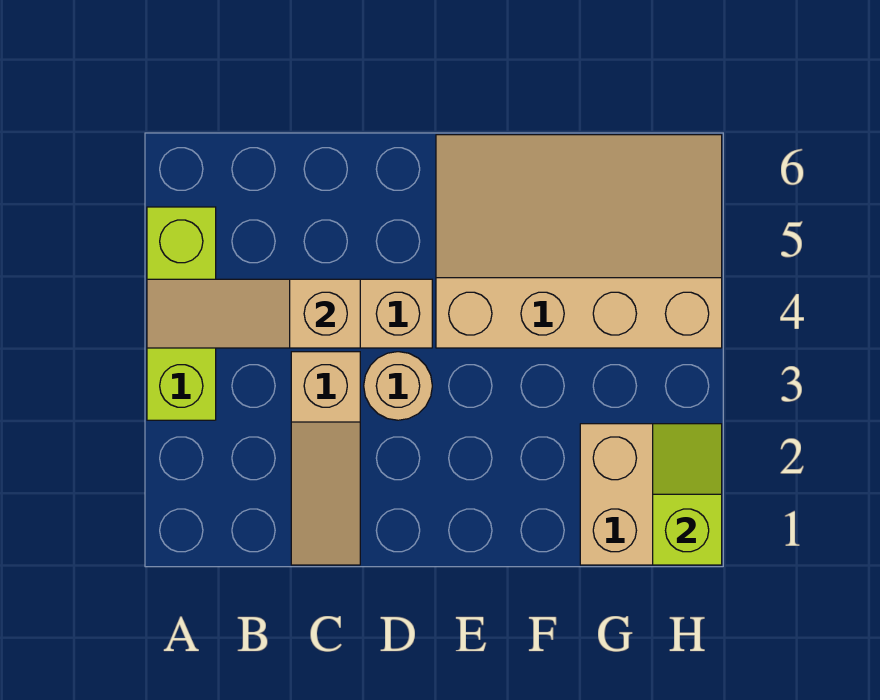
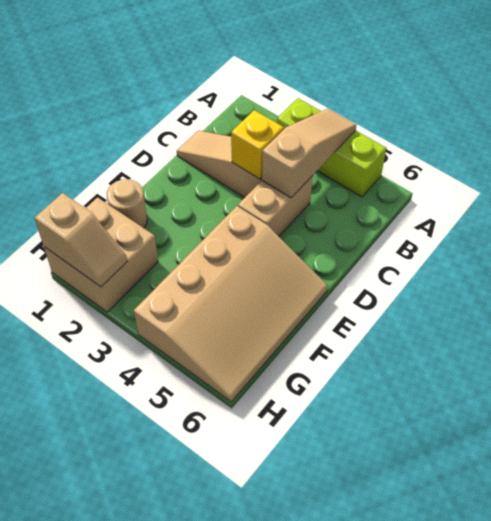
none -> yellow 1x1 brick [231,110,284,179]
tan 1x1 round brick [364,352,432,420] -> tan 1x1 round brick moved to [107,179,147,228]
lime 1x2 slope [653,424,722,565] -> tan 1x2 slope [35,193,128,287]

